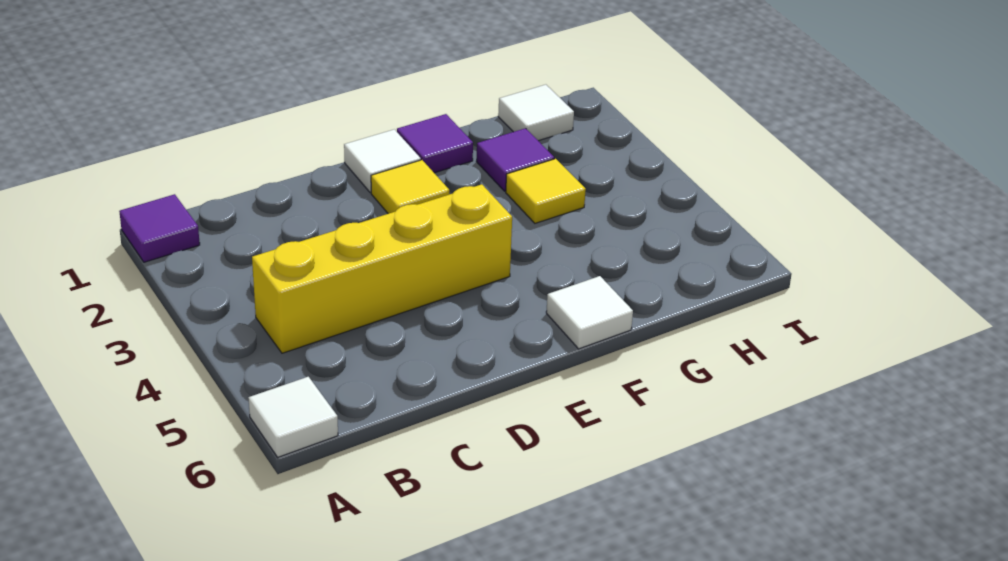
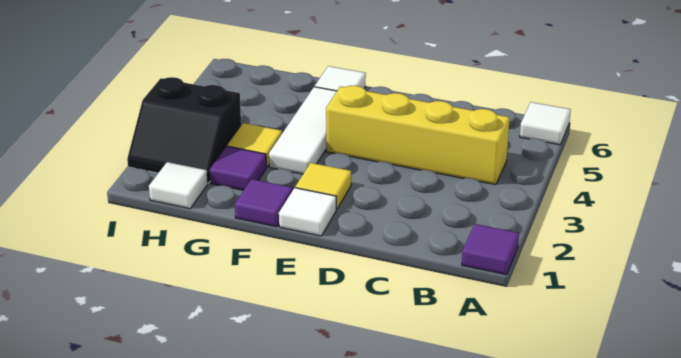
none -> white 1x3 tile [269,87,337,174]
none -> black 2x2 slope [127,77,241,183]

